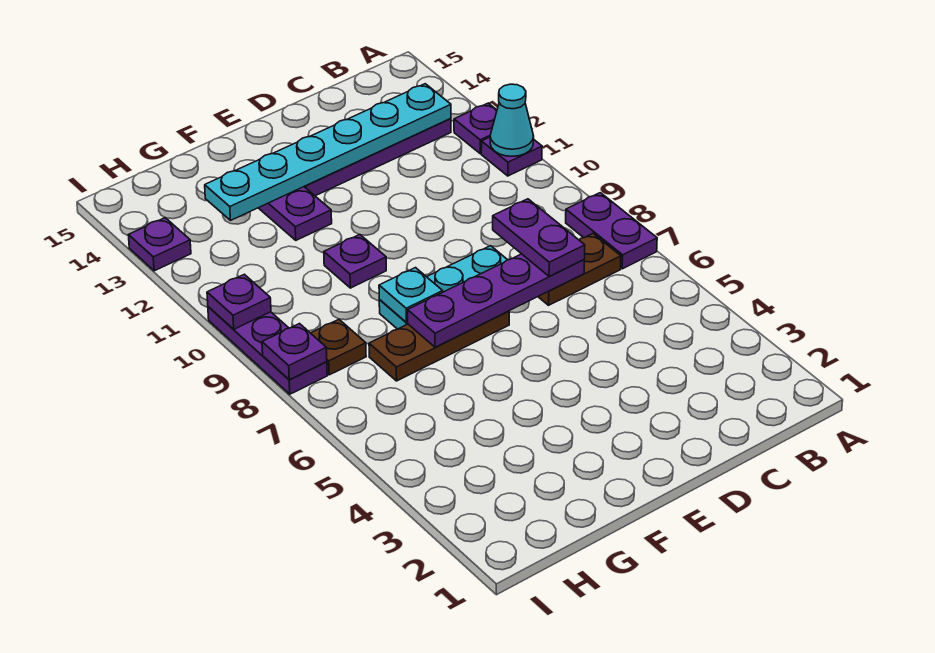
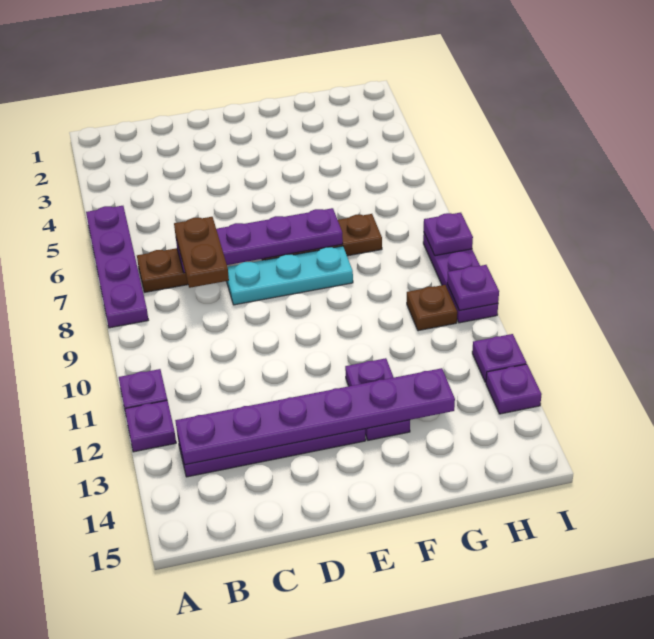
purple 1x2 plate [566,193,657,269] -> purple 1x4 plate [86,206,148,328]
cyan 1x1 cone [490,84,534,156] -> none
cyan 1x6 plate [205,84,451,221] -> purple 1x6 plate [175,368,455,465]
purple 1x2 plate [493,199,585,277] -> brown 1x2 plate [174,217,229,288]
cyan 1x1 plate [379,268,443,322] -> none
purple 1x1 plate [324,235,386,288] -> purple 1x1 plate moved to [472,334,526,382]
brown 1x1 plate [311,319,366,375] -> brown 1x1 plate moved to [407,285,457,331]

